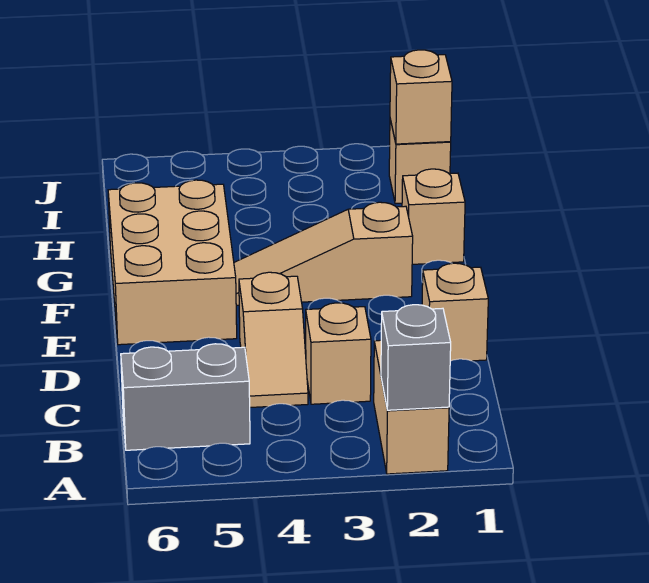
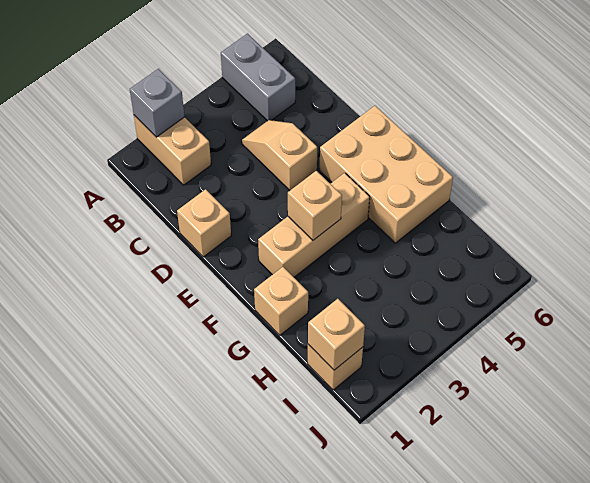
grey 1x2 brick [121,344,250,450] -> grey 1x2 brick turned to [221,34,295,121]
tan 1x1 brick [306,303,371,404] -> tan 1x1 brick moved to [288,171,342,240]
tan 1x3 slope [234,202,413,305] -> tan 1x3 brick [258,173,370,277]

